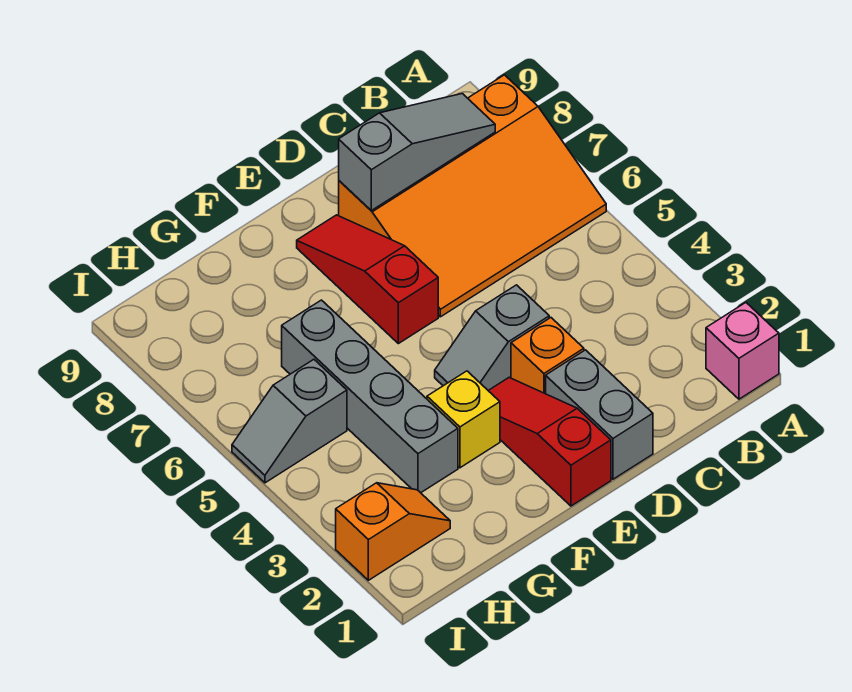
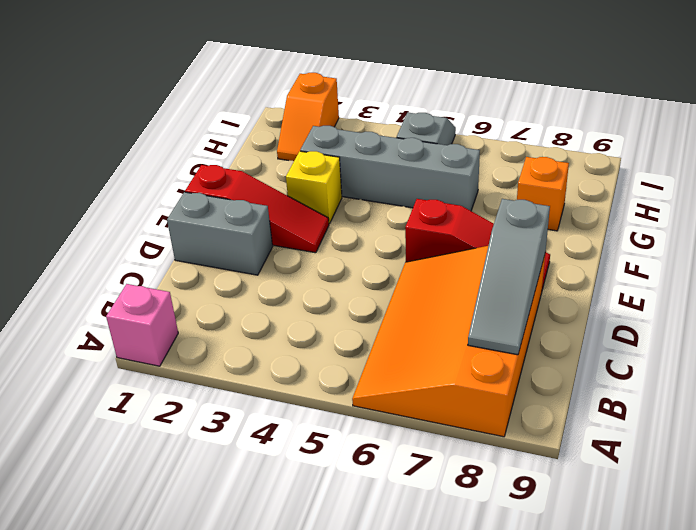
orange 1x1 brick [511,318,584,394] -> orange 1x1 brick moved to [517,157,569,231]
grey 1x2 slope [435,285,549,390] -> none

